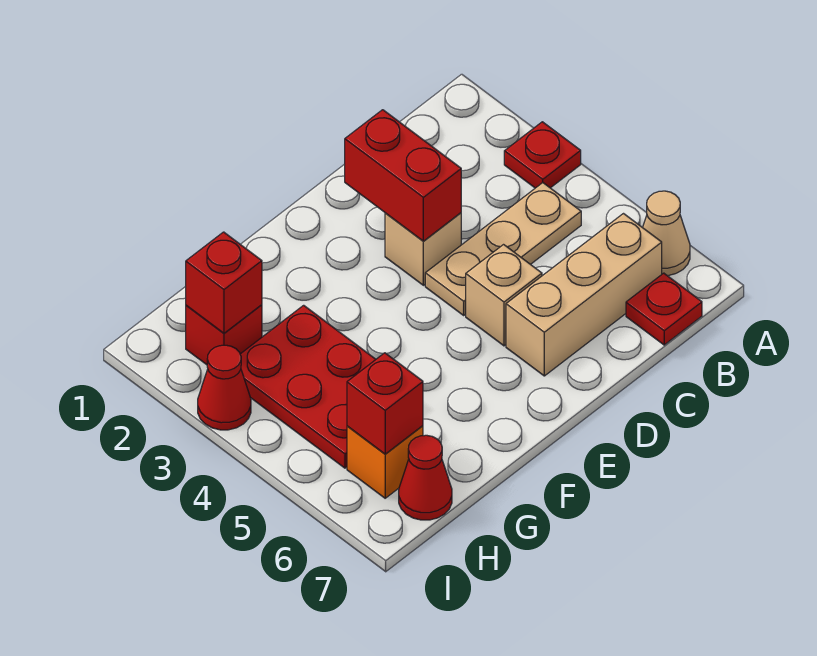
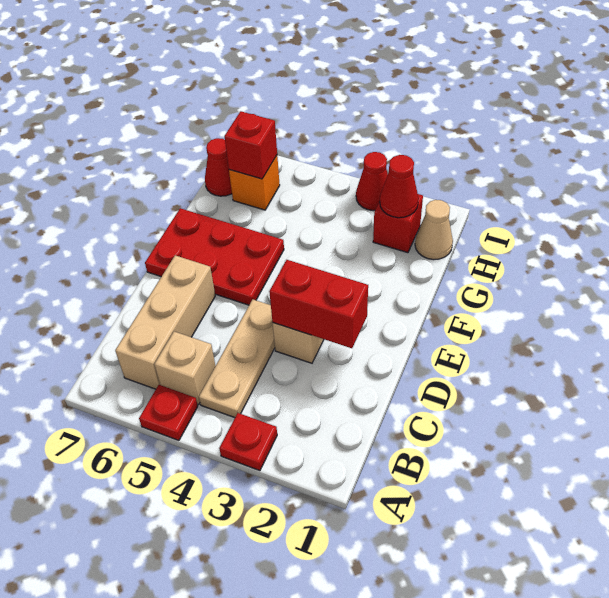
tan 1x1 cone [643,191,690,276] -> tan 1x1 cone moved to [415,200,453,260]
red 1x1 plate [626,273,702,345] -> red 1x1 plate moved to [139,385,198,440]
tan 1x1 brick [466,245,542,346] -> tan 1x1 brick moved to [154,332,215,405]
red 2x3 plate [240,305,376,468] -> red 2x3 plate moved to [145,208,284,305]
red 1x1 brick [186,232,262,333] -> red 1x1 cone [380,155,419,218]

